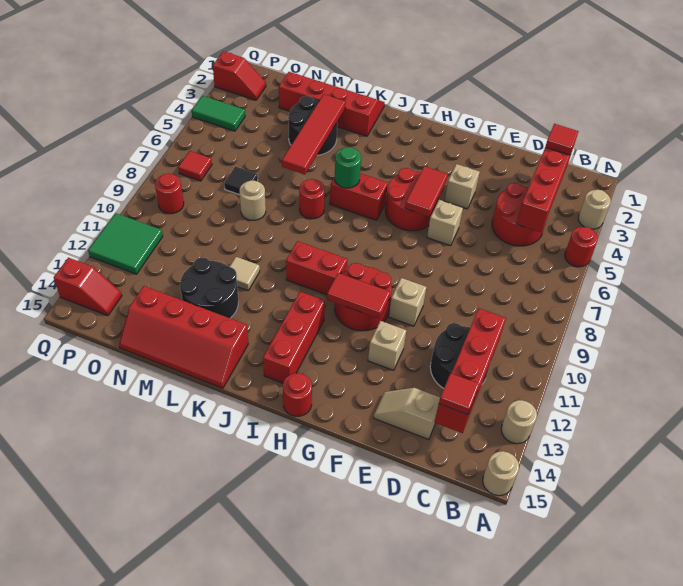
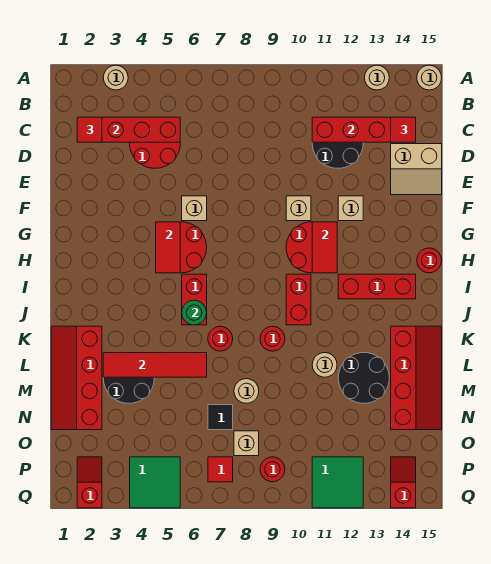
red 1x1 round brick [565,227,598,267] -> red 1x1 round brick moved to [260,326,285,351]
tan 1x2 slope [374,388,440,440] -> tan 2x2 slope [391,144,442,195]
tan 1x1 brick [445,164,479,209] -> tan 1x1 brick moved to [234,431,259,456]
red 1x2 tile [405,166,448,216] -> red 1x2 tile turned to [156,222,180,273]
tan 1x1 tile [230,257,260,290] -> tan 1x1 round brick [312,353,337,377]
green 1x2 tile [192,96,245,131] -> green 2x2 tile [130,457,180,508]

